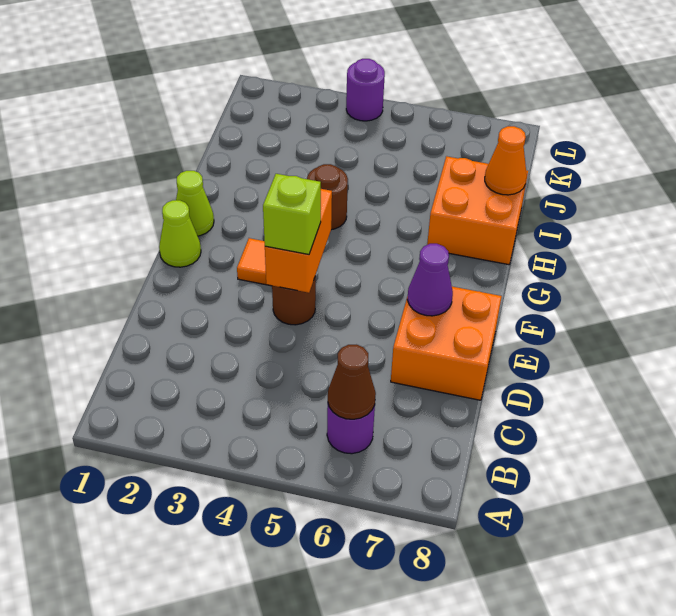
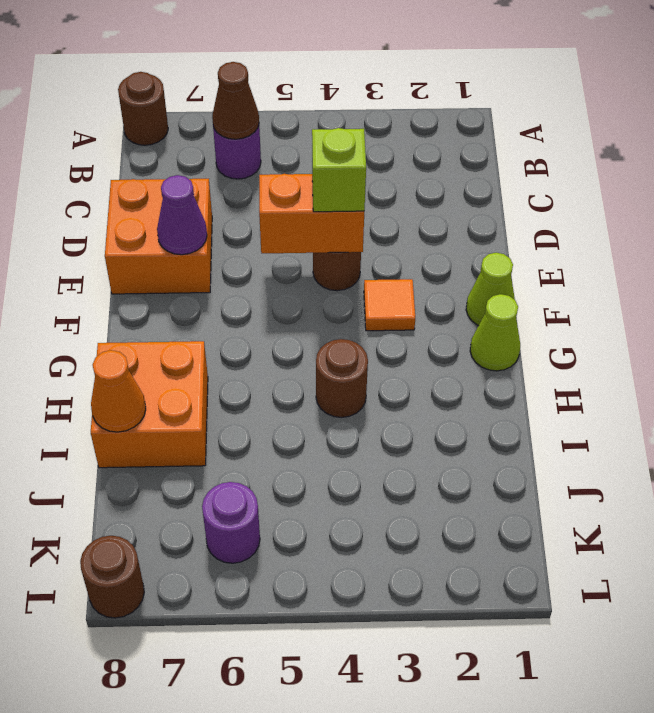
none -> brown 1x1 round brick [118,72,168,145]
orange 1x2 brick [265,189,332,293] -> orange 1x2 brick turned to [259,174,364,253]
purple 1x1 round brick [346,59,385,121] -> purple 1x1 round brick moved to [202,482,260,563]
none -> brown 1x1 round brick [80,536,144,618]

